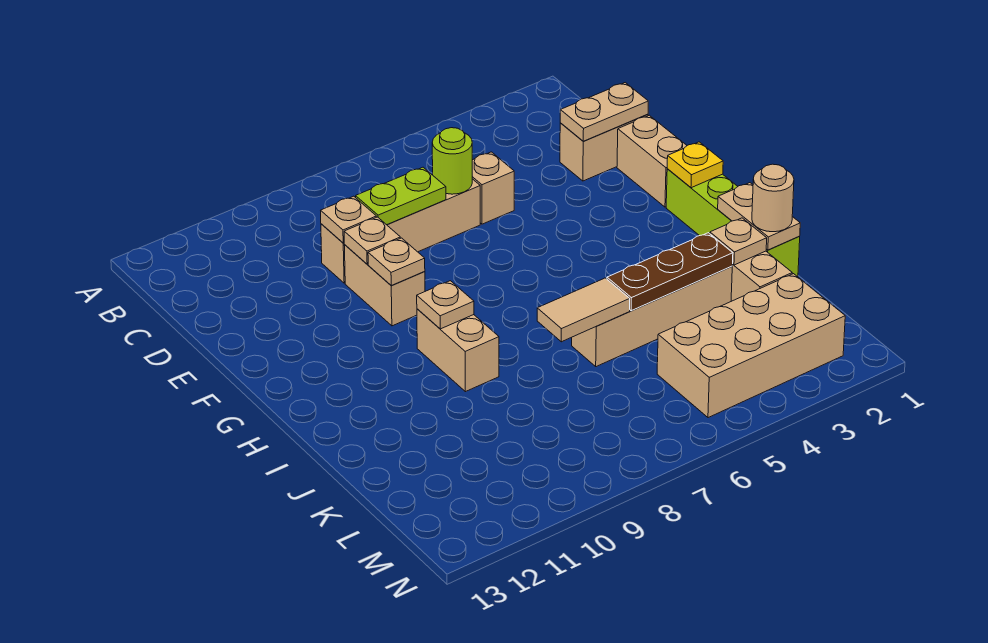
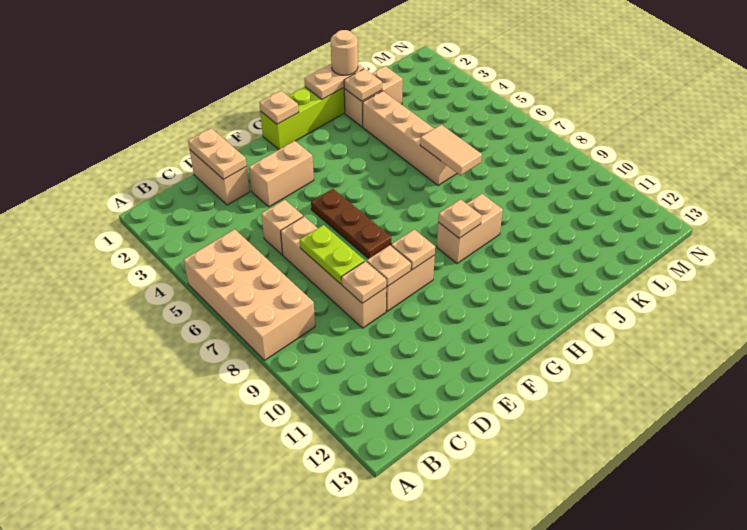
lime 1x1 round brick [432,128,472,194] -> none
tan 1x2 brick [617,115,687,207] -> tan 1x2 brick moved to [249,141,314,207]
yellow 1x1 plate [667,142,723,188] -> tan 1x1 plate [259,91,299,124]
brown 1x3 plate [607,233,733,311] -> brown 1x3 plate moved to [311,189,391,259]
tan 2x4 brick [657,274,845,418] -> tan 2x4 brick moved to [184,229,315,360]

